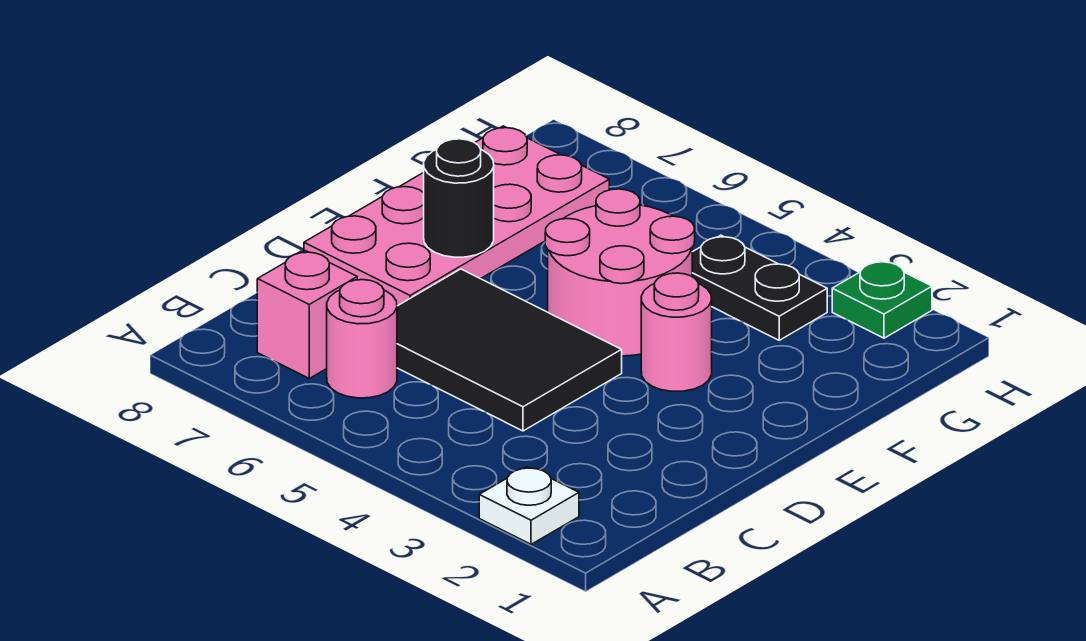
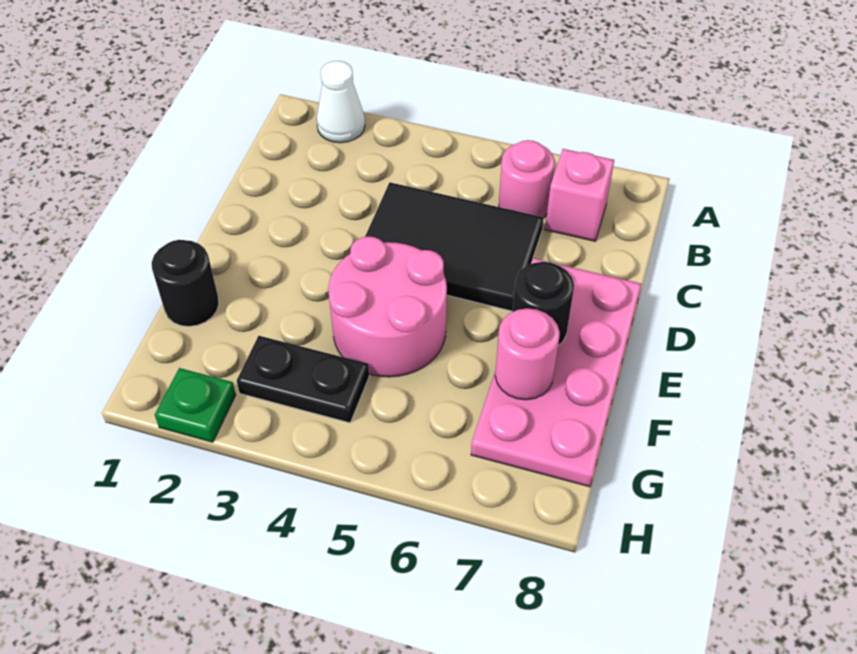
white 1x1 plate [479,467,579,544] -> white 1x1 cone [316,61,365,143]
pink 1x1 round brick [641,273,712,391] -> pink 1x1 round brick moved to [495,308,560,400]
none -> black 1x1 round brick [152,240,219,326]

